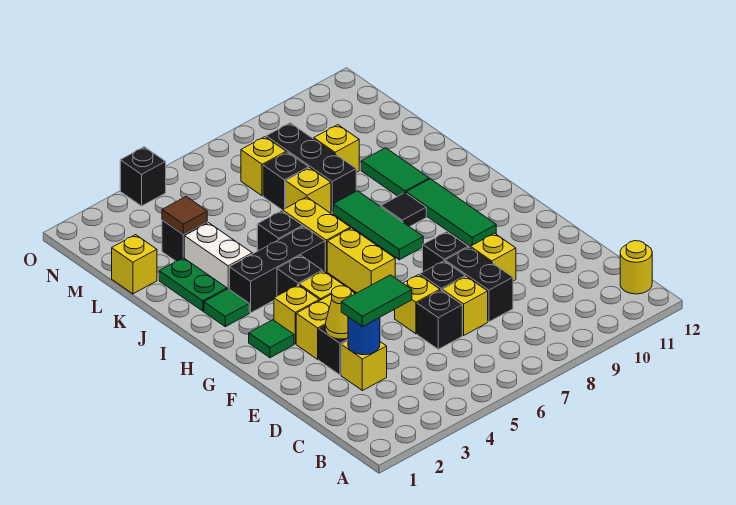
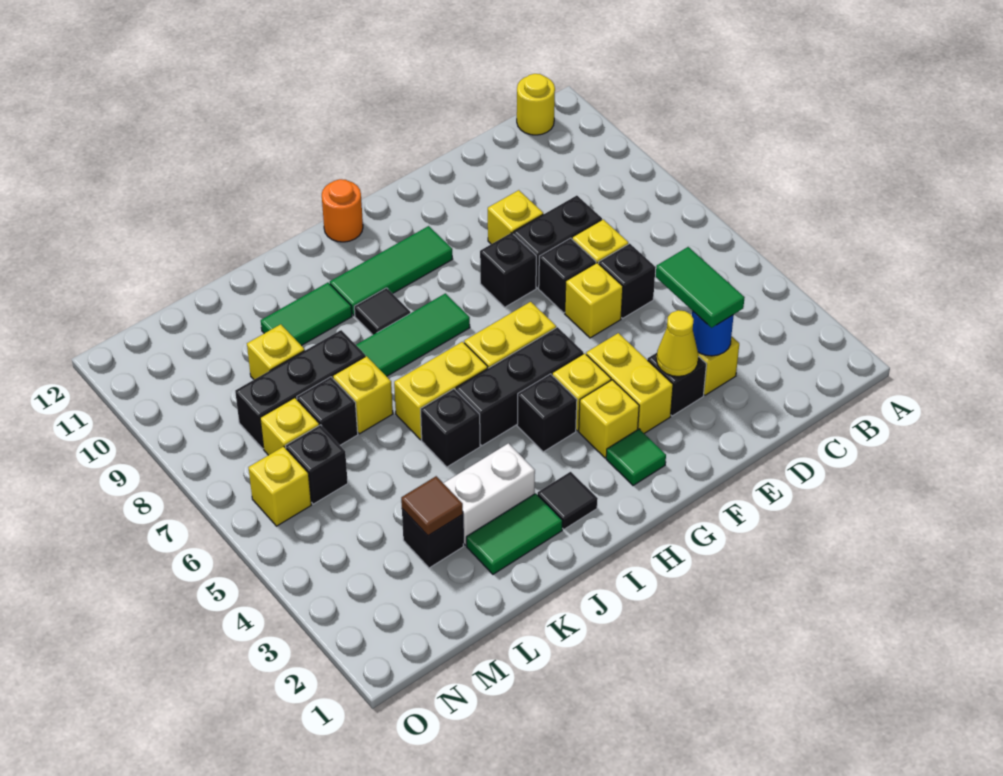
none -> orange 1x1 round brick [322,179,363,242]
green 1x1 tile [204,289,249,327] -> black 1x1 tile [538,472,598,529]
black 1x3 brick [229,226,325,313] -> black 1x3 brick turned to [456,327,583,446]
green 1x2 plate [159,258,227,311] -> green 1x2 tile [466,493,563,574]
yellow 1x1 brick [112,235,157,294] -> yellow 1x1 brick moved to [248,446,311,526]
black 1x1 brick [120,147,166,206] -> black 1x1 brick moved to [286,425,348,504]

